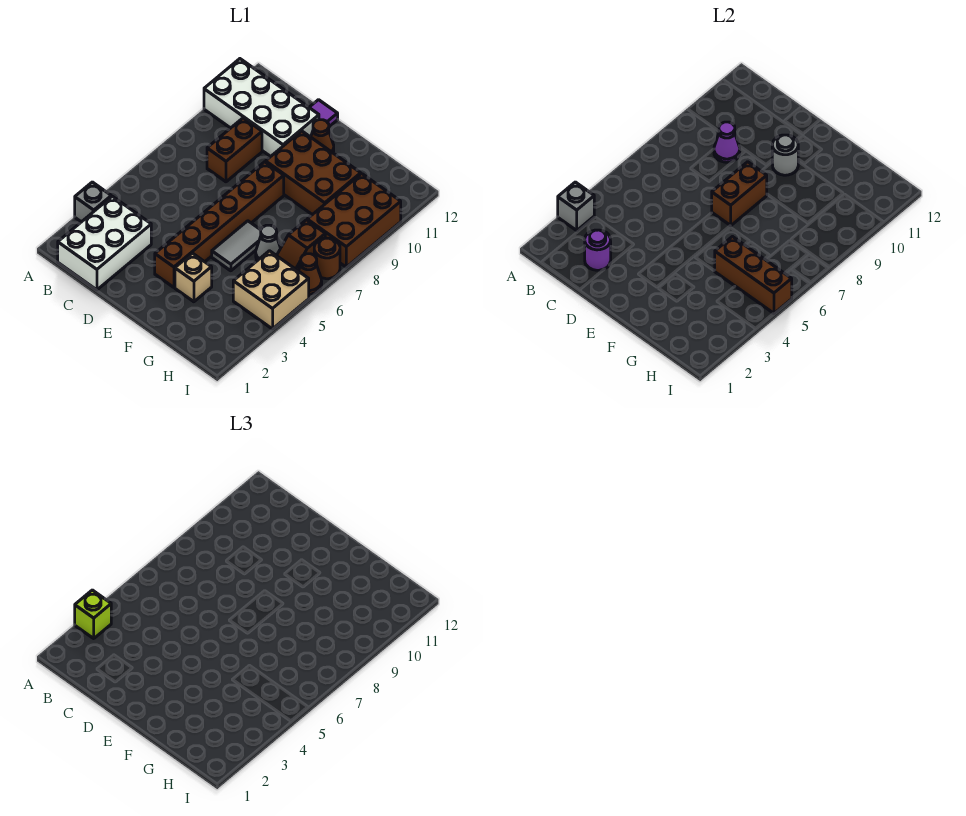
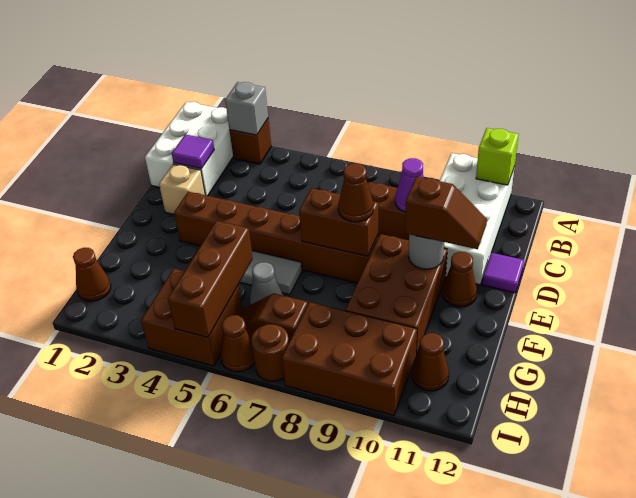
grey 1x1 brick [75,182,111,222] -> brown 1x1 brick [230,119,271,164]
lime 1x1 brick [75,590,111,638] -> lime 1x1 brick moved to [476,128,519,185]
white 2x3 brick [58,196,151,290] -> white 2x3 brick turned to [145,102,233,196]
purple 1x1 round brick [585,230,611,270] -> purple 1x1 tile [172,134,214,169]
none -> brown 1x1 cone [338,163,374,222]
none -> brown 1x2 slope [405,177,487,249]
tan 1x1 brick [175,253,212,302] -> tan 1x1 brick moved to [159,164,205,214]
none -> brown 1x1 cone [73,248,111,301]
tan 2x2 brick [233,251,309,329] -> brown 2x2 brick [141,269,243,366]
none -> brown 1x1 cone [412,333,449,391]

